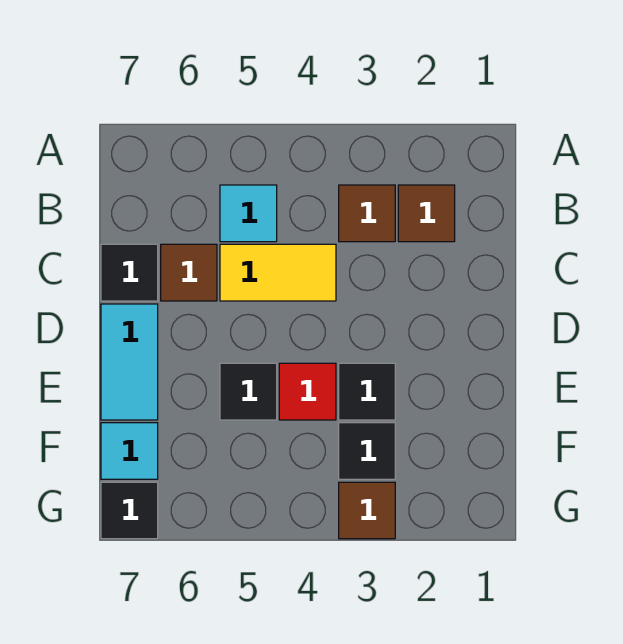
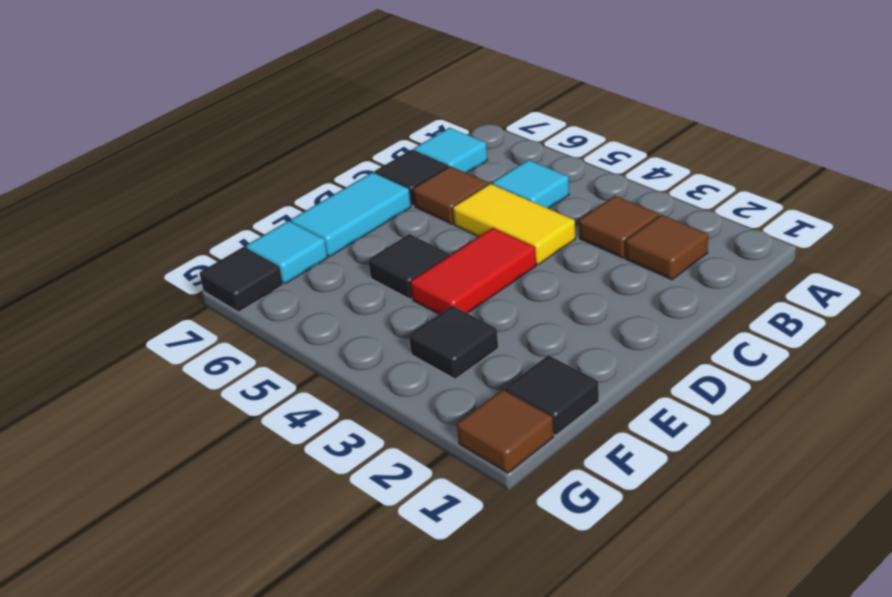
none -> cyan 1x1 tile [414,128,488,173]
black 1x1 tile [339,363,395,420] -> black 1x1 tile moved to [505,355,599,435]
red 1x1 tile [279,363,336,420] -> red 1x2 tile [410,228,536,314]
brown 1x1 tile [339,482,395,539] -> brown 1x1 tile moved to [457,389,553,473]

